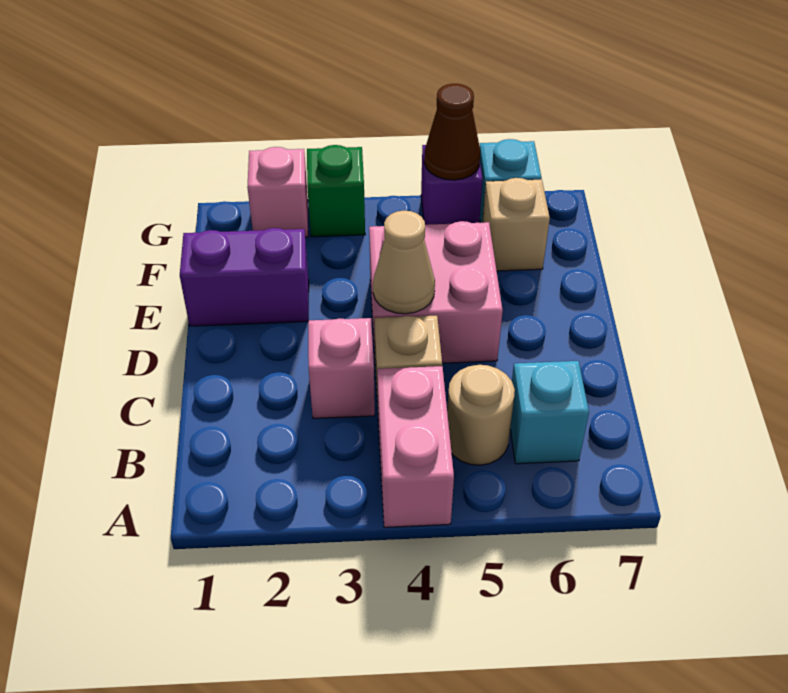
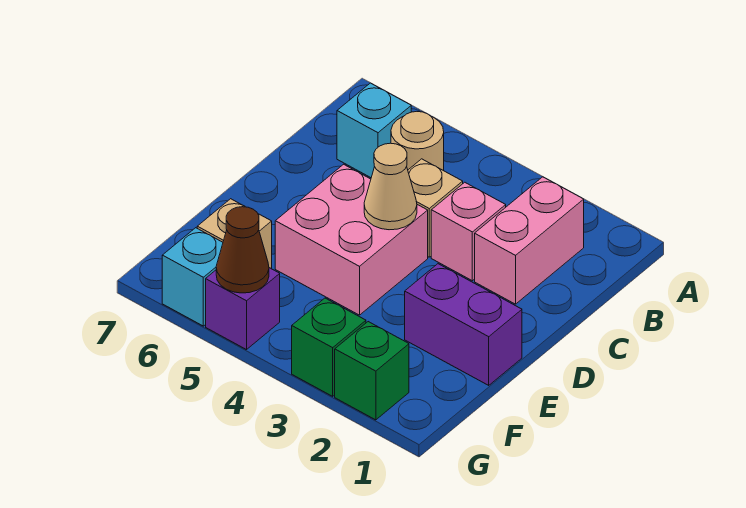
pink 1x2 brick [377,366,454,527] -> pink 1x2 brick moved to [475,177,584,304]
pink 1x1 brick [247,147,308,237] -> green 1x1 brick [335,322,409,420]

